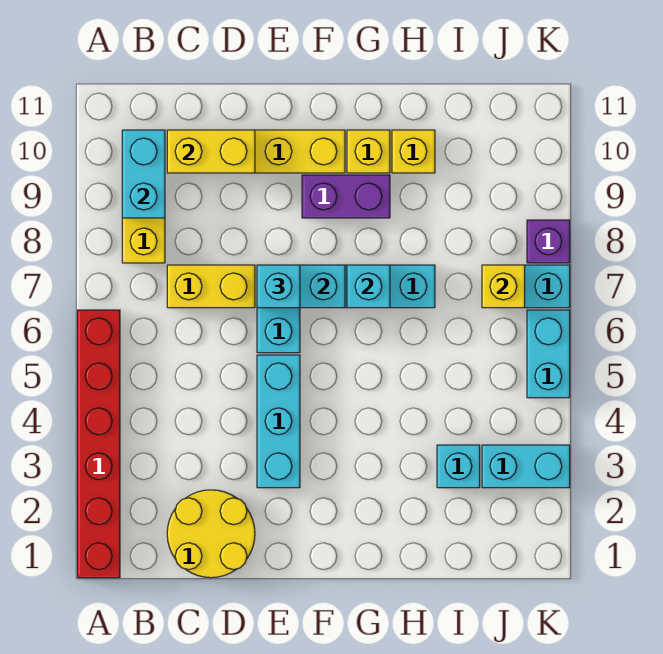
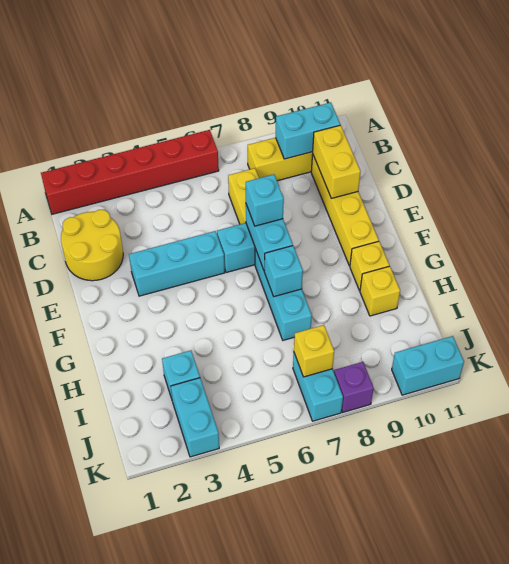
purple 1x2 brick [302,175,390,218] -> none
cyan 1x2 brick [527,310,570,398] -> cyan 1x2 brick moved to [392,336,464,395]

